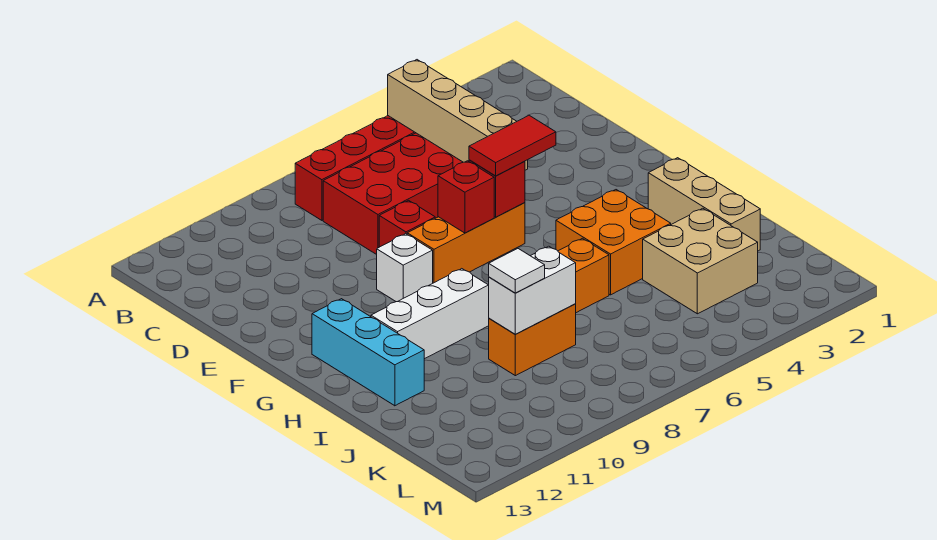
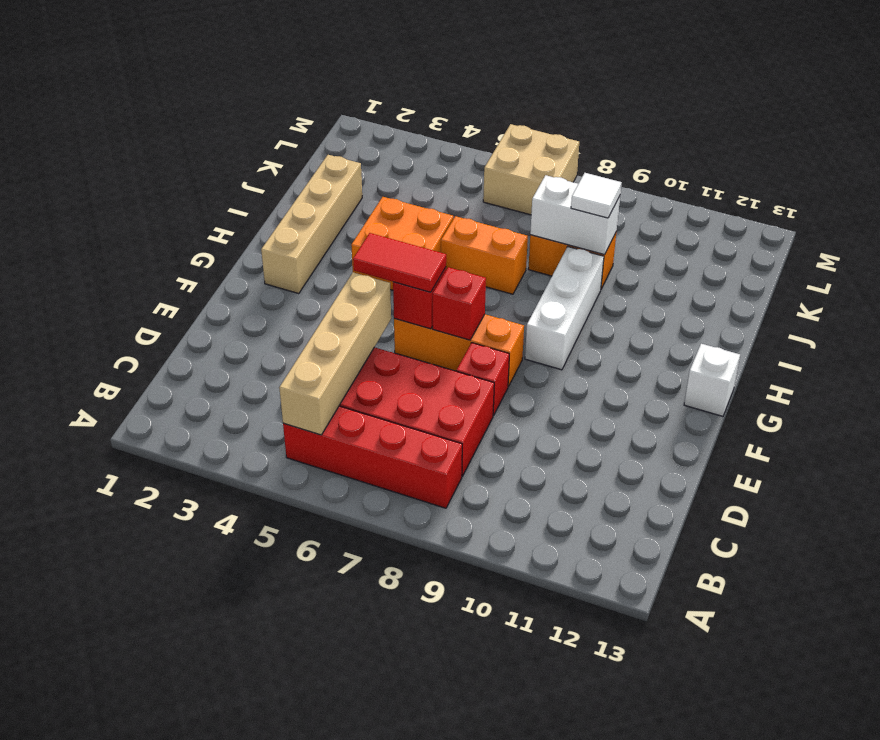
white 1x1 brick [377,234,433,302] -> white 1x1 brick moved to [684,344,740,416]
cyan 1x3 brick [312,299,424,406] -> none
tan 1x3 brick [648,158,760,251] -> tan 1x4 brick [261,155,362,294]
white 1x3 brick [371,269,489,359] -> white 1x3 brick turned to [525,247,604,370]
tan 2x2 brick [643,208,758,314] -> tan 2x2 brick moved to [483,124,579,215]

